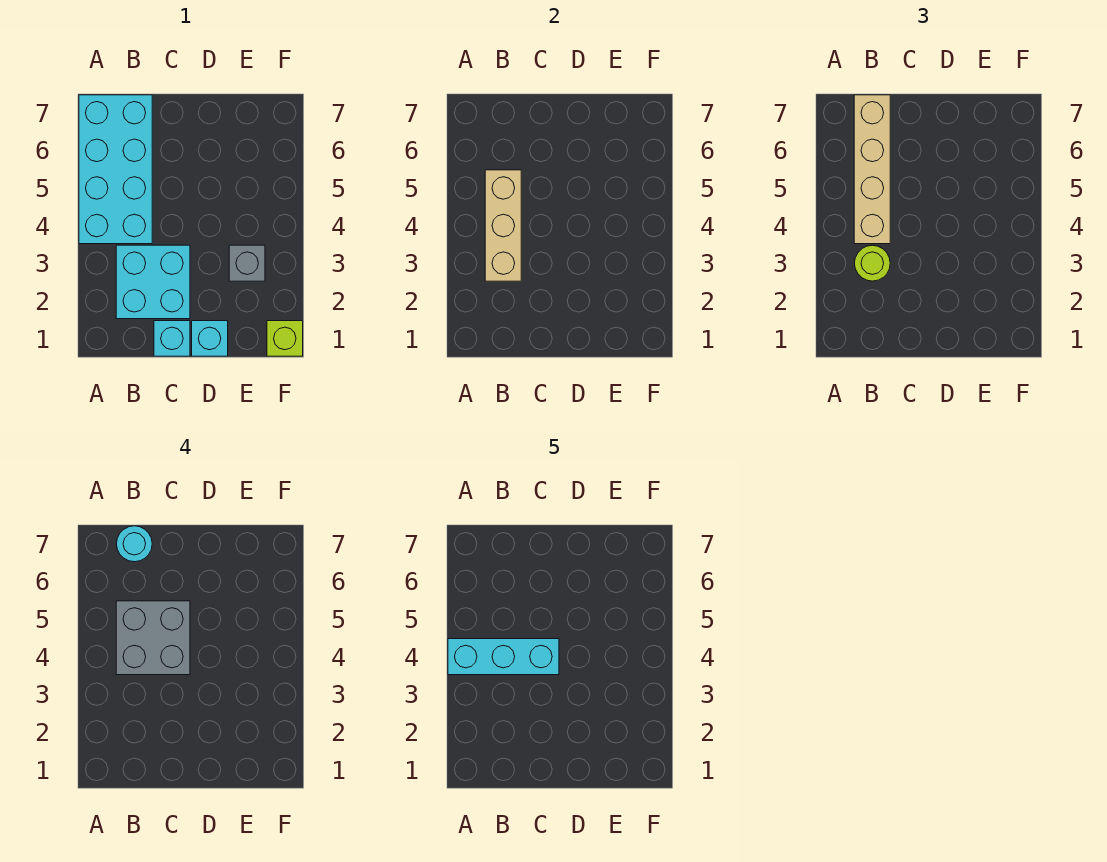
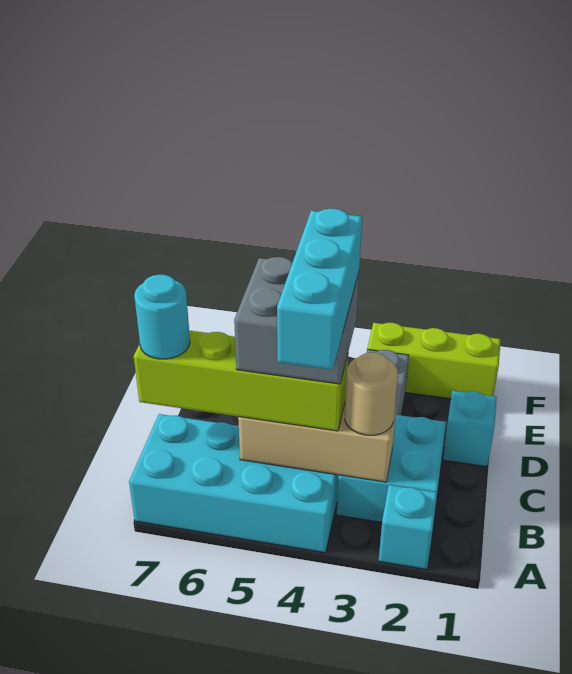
lime 1x1 round brick [855,245,890,281] -> tan 1x1 round brick [345,353,398,435]
tan 1x4 brick [854,95,890,244] -> lime 1x4 brick [134,331,348,431]
cyan 1x1 brick [154,321,190,356] -> cyan 1x1 brick moved to [379,485,437,570]
lime 1x1 brick [267,321,303,356] -> lime 1x3 brick [367,323,501,399]

